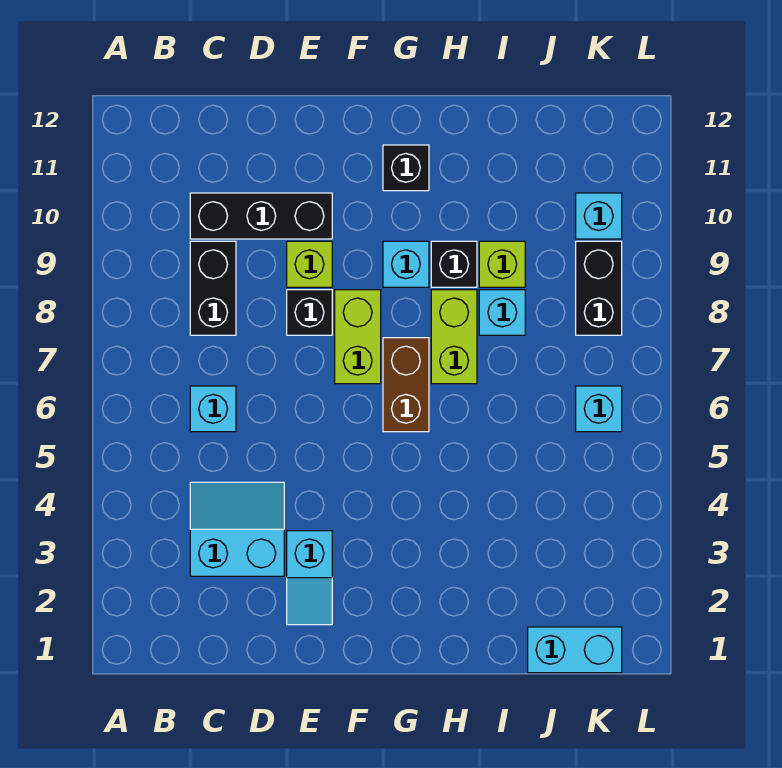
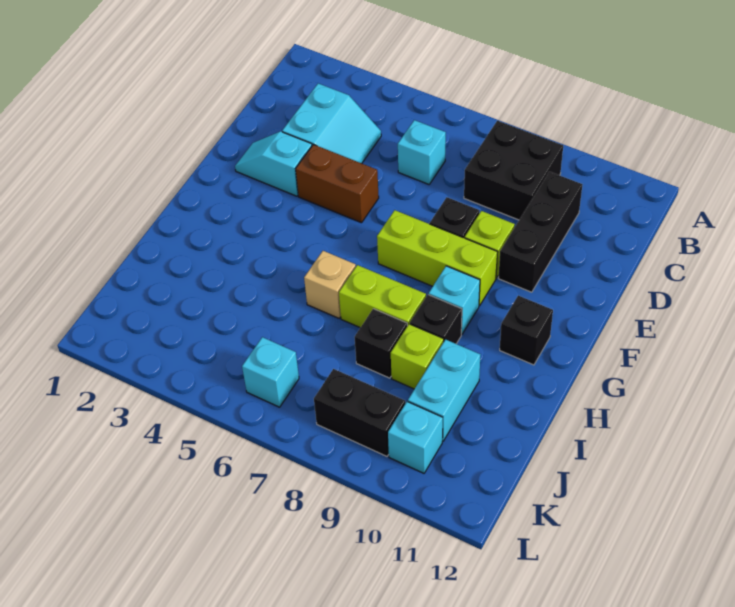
black 1x2 brick [190,241,236,335] -> black 2x2 brick [464,121,563,220]
lime 1x2 brick [335,290,381,384] -> lime 1x3 brick [377,210,498,306]
brown 1x2 brick [383,338,429,432] -> brown 1x2 brick moved to [296,145,379,223]
none -> tan 1x1 brick [304,251,356,318]
cyan 1x1 brick [479,290,525,335] -> black 1x1 brick [355,309,407,378]
cyan 1x2 brick [528,627,622,673] -> cyan 1x2 brick moved to [408,340,480,441]

